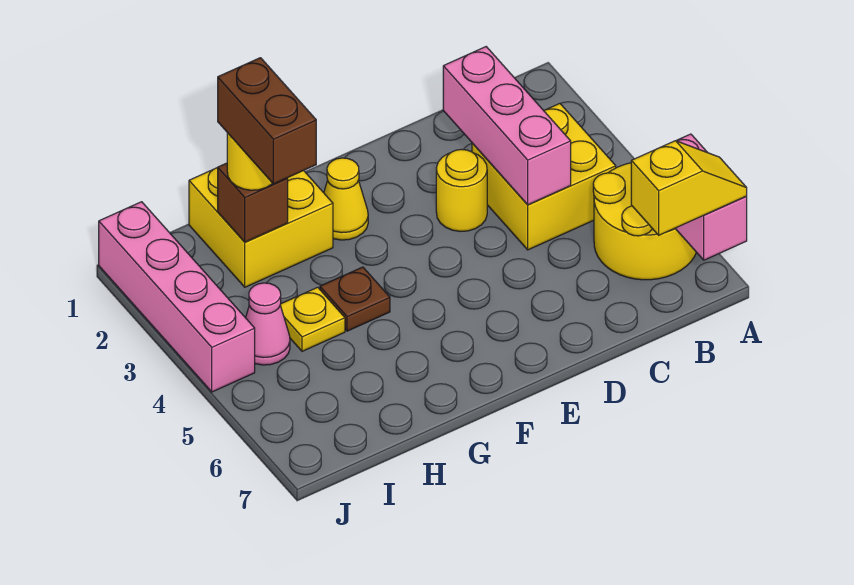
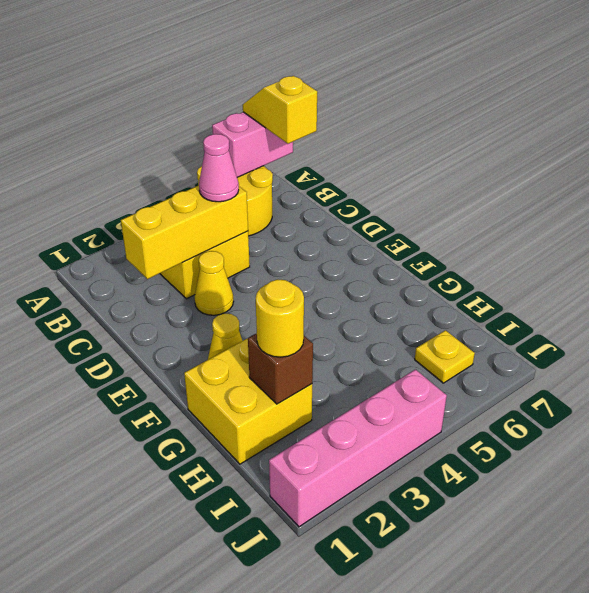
pink 1x3 brick [443,47,571,205] -> yellow 1x3 brick [121,185,248,279]
yellow 1x1 round brick [436,149,487,232] -> yellow 1x1 cone [195,251,233,315]
brown 1x1 plate [320,267,390,331] -> none
brown 1x2 brick [218,58,316,184] -> none
yellow 1x1 plate [280,287,345,351] -> yellow 1x1 plate moved to [415,330,475,383]
pink 1x1 cone [246,283,290,365] -> pink 1x1 cone moved to [199,134,239,202]

